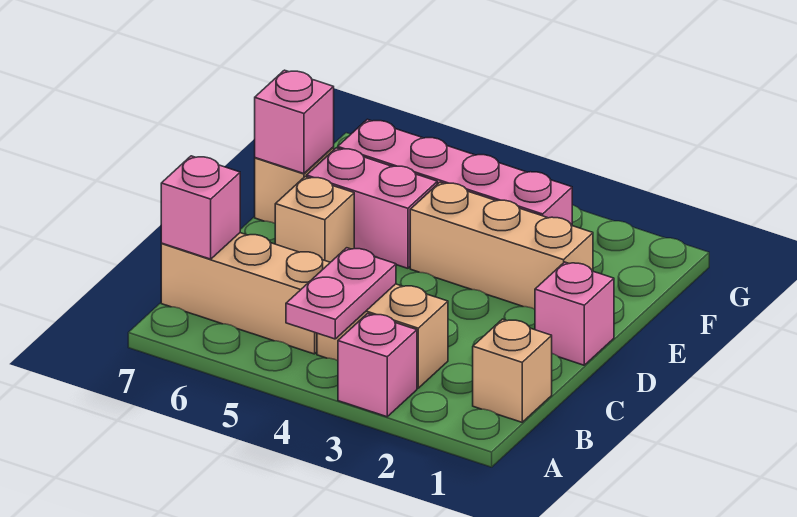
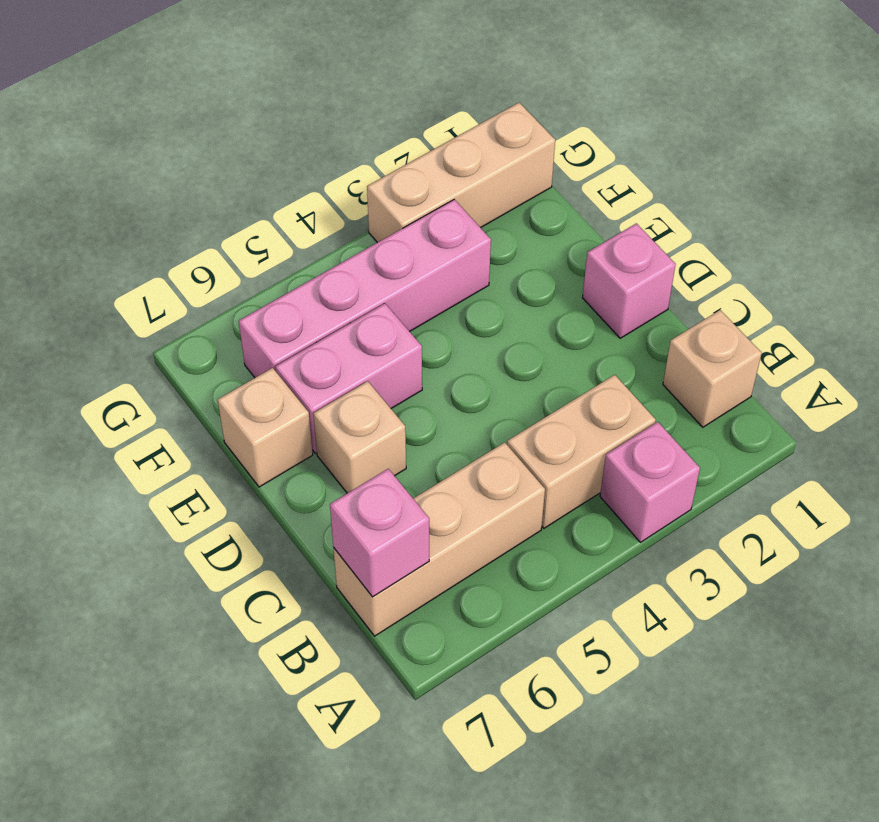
pink 1x2 plate [286,248,396,339] -> none
tan 1x3 brick [410,182,593,309] -> tan 1x3 brick moved to [367,103,555,243]
pink 1x1 brick [255,70,334,174] -> none

